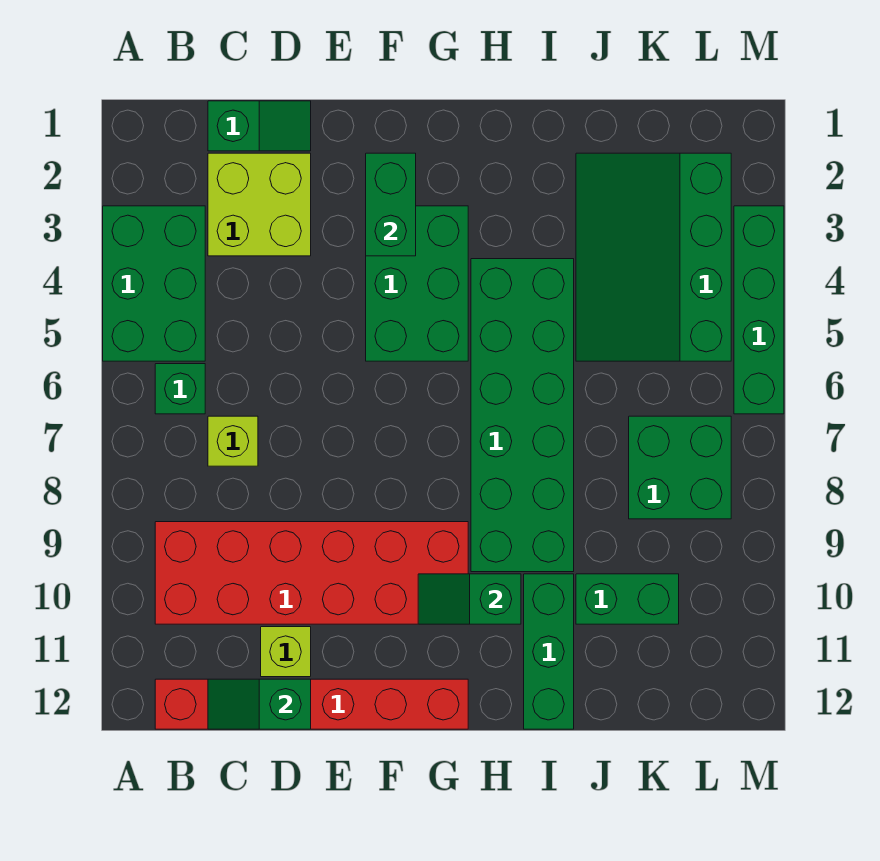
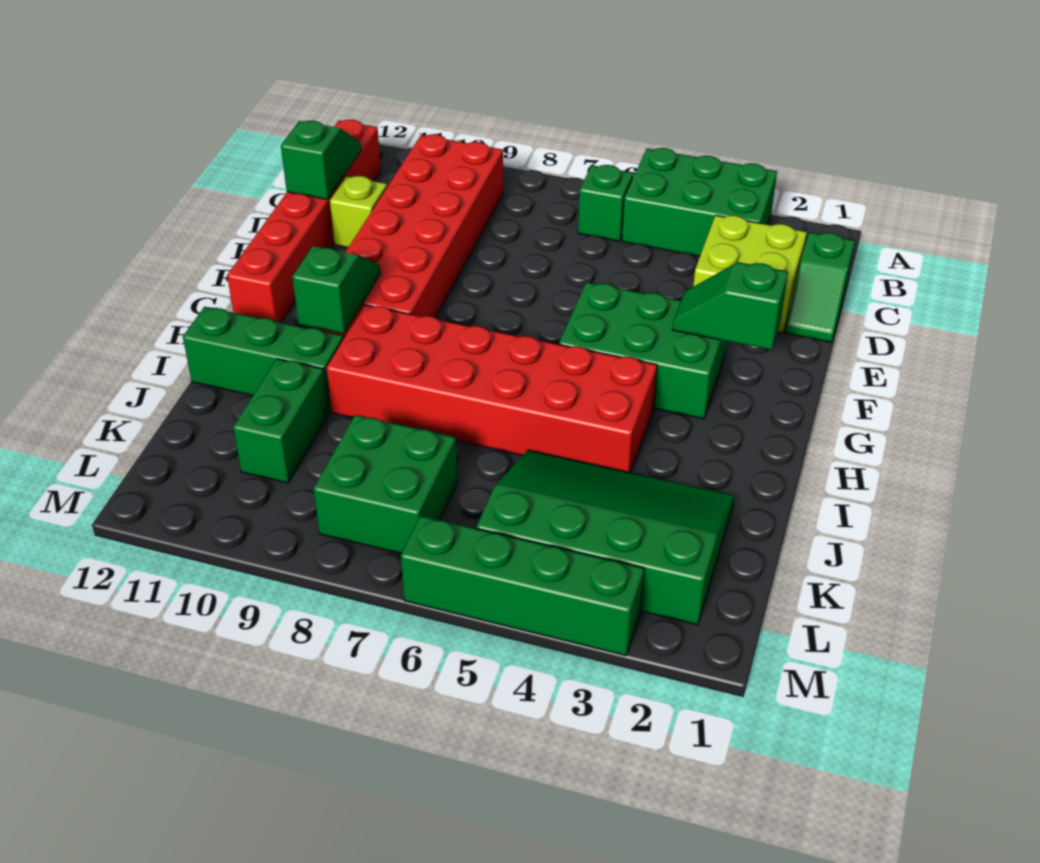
lime 1x1 brick [208,416,258,466] -> none
green 1x2 brick [366,153,416,256] -> green 1x2 slope [672,262,788,350]
green 2x6 brick [471,259,574,572] -> red 2x6 brick [327,305,657,473]

